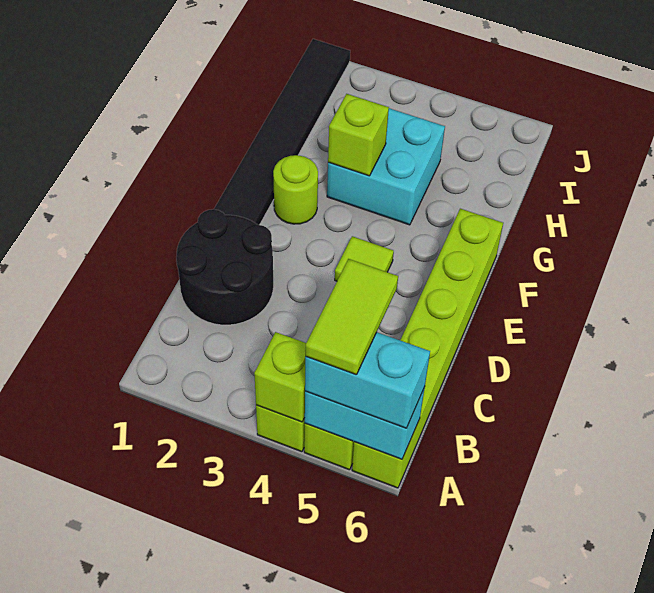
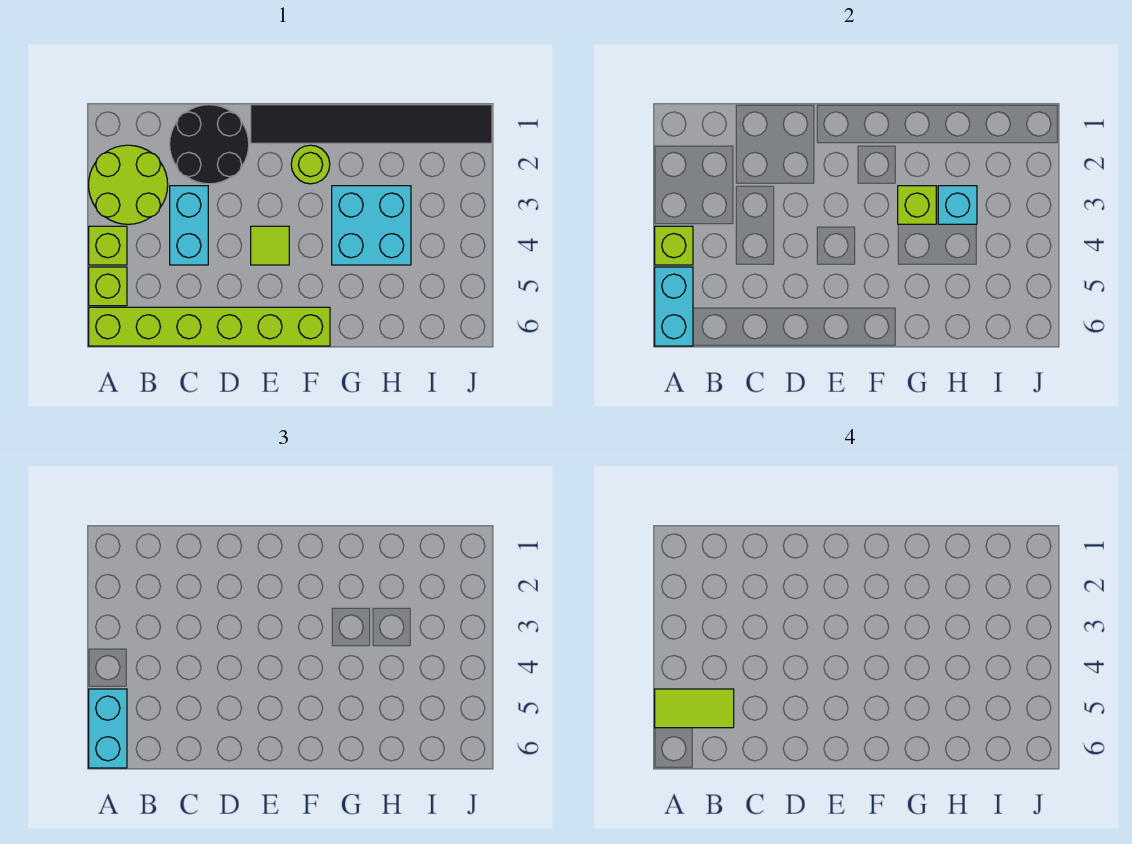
none -> lime 2x2 round brick [89,145,168,224]
none -> cyan 1x2 brick [170,186,208,265]
none -> cyan 1x1 brick [938,186,977,224]

